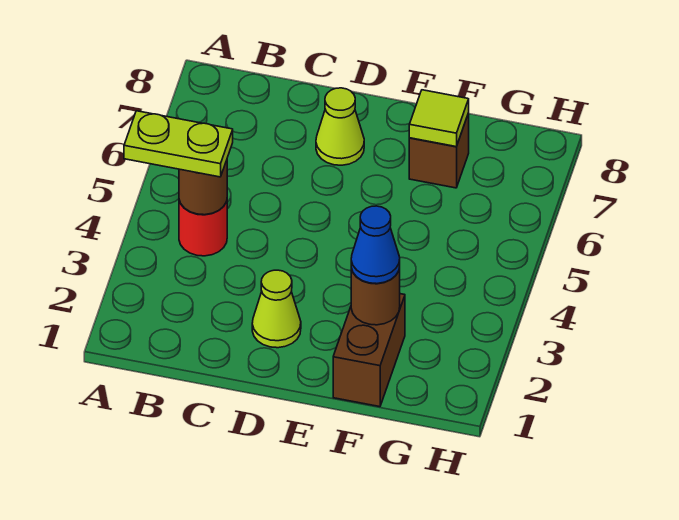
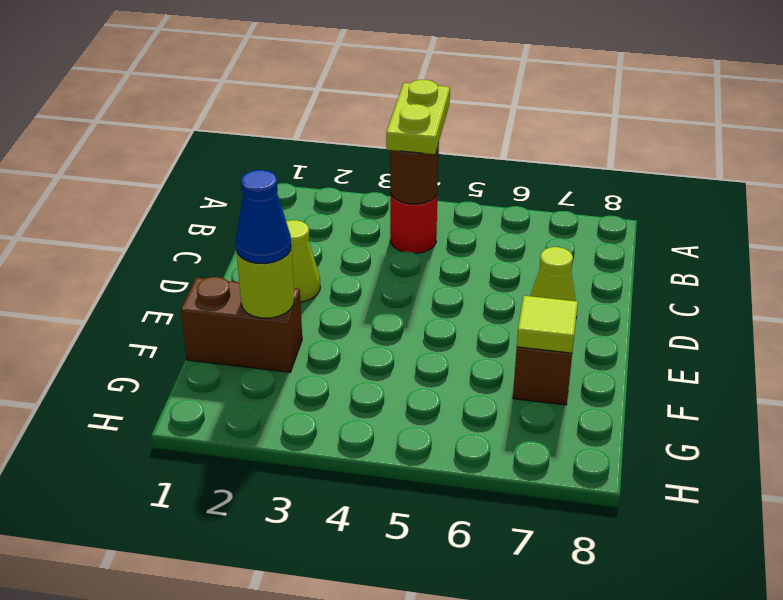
brown 1x1 round brick [351,267,400,325] -> lime 1x1 round brick [237,250,294,318]

